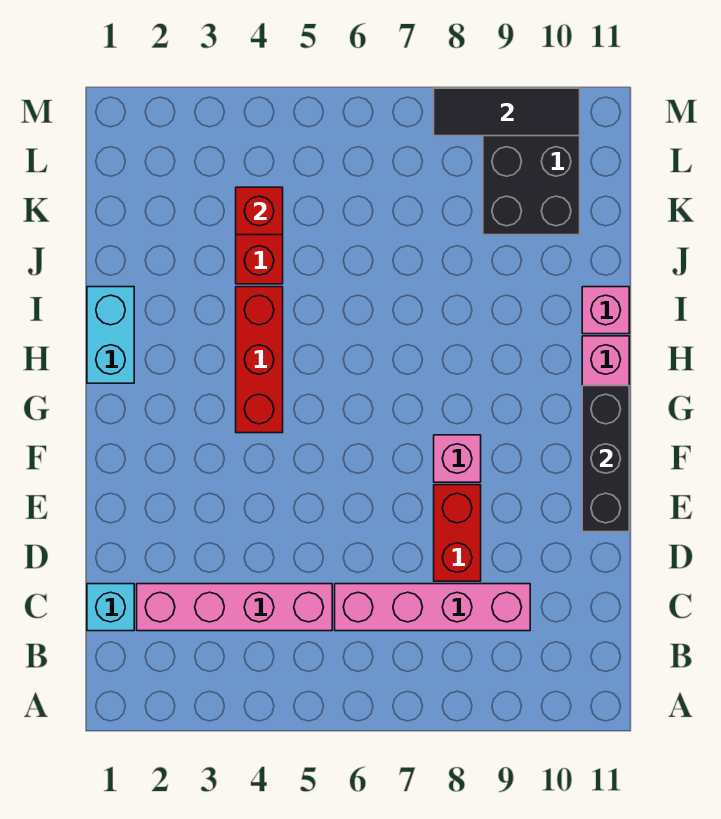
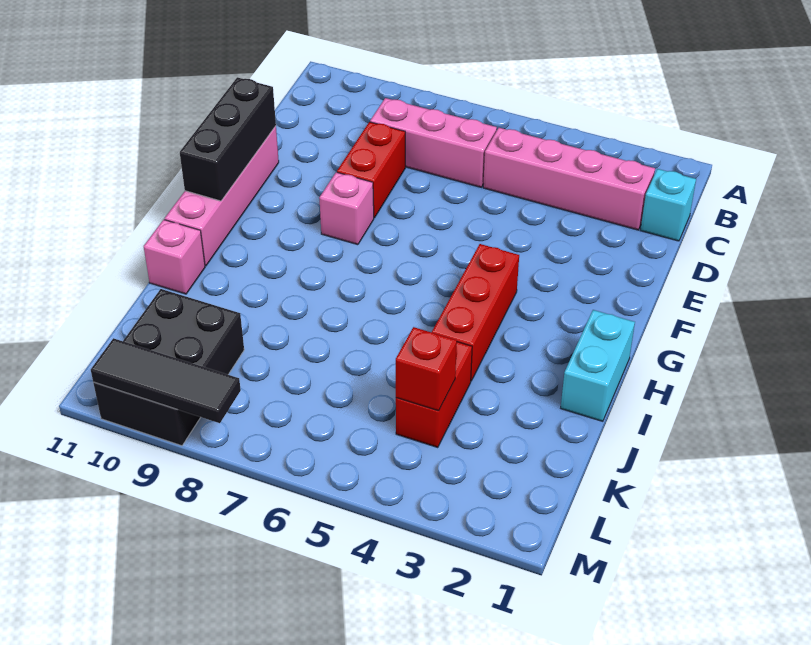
pink 1x4 brick [335,584,530,631] -> pink 1x3 brick [370,98,497,187]

